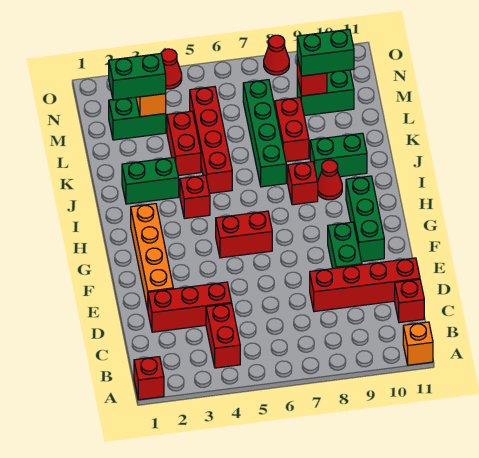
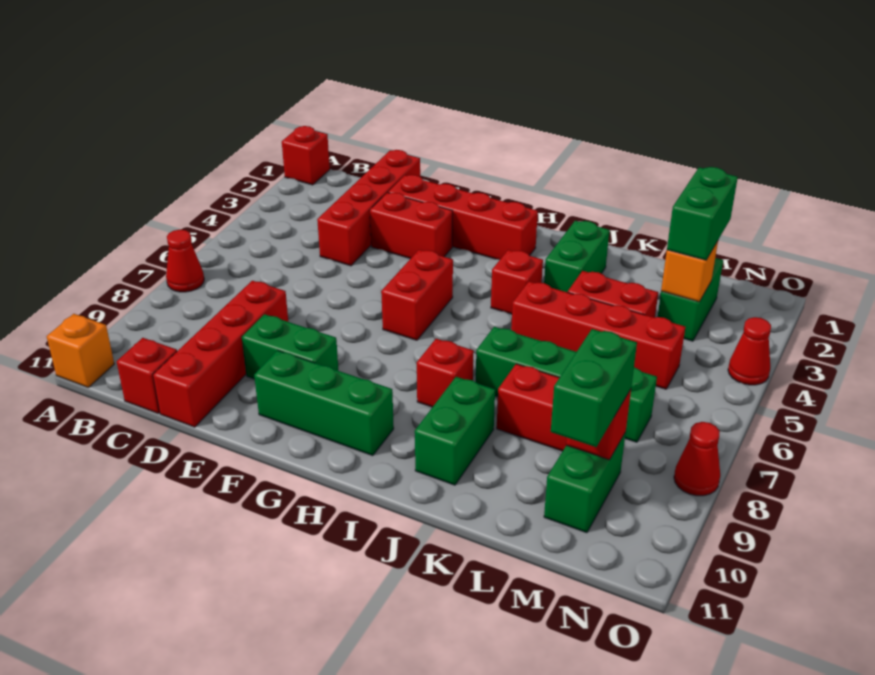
red 1x2 brick [206,303,240,368] -> red 1x2 brick moved to [370,193,453,259]
red 1x3 brick [148,282,232,332] -> red 1x4 brick [317,150,420,266]
orange 1x4 brick [131,204,173,309] -> red 1x4 brick [388,175,538,260]
red 1x1 cone [318,160,342,200] -> red 1x1 cone moved to [166,230,204,292]

